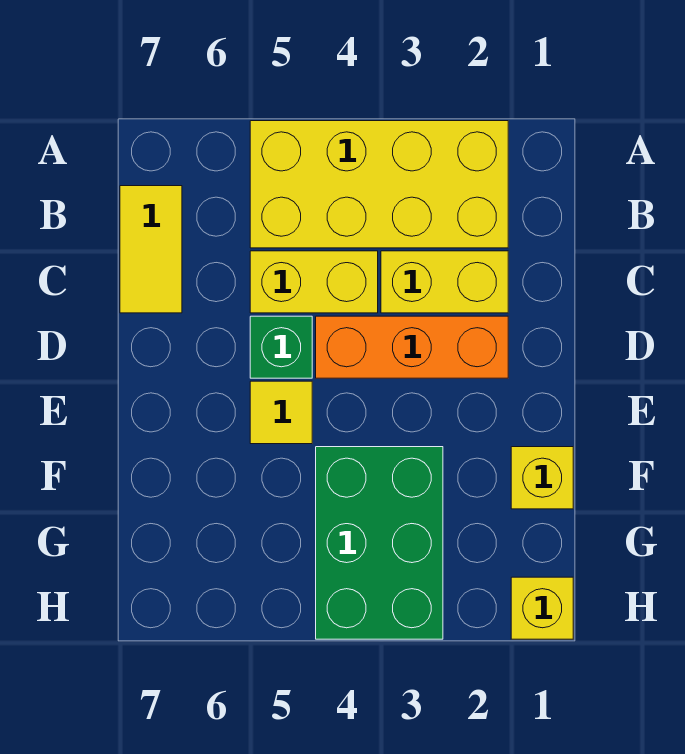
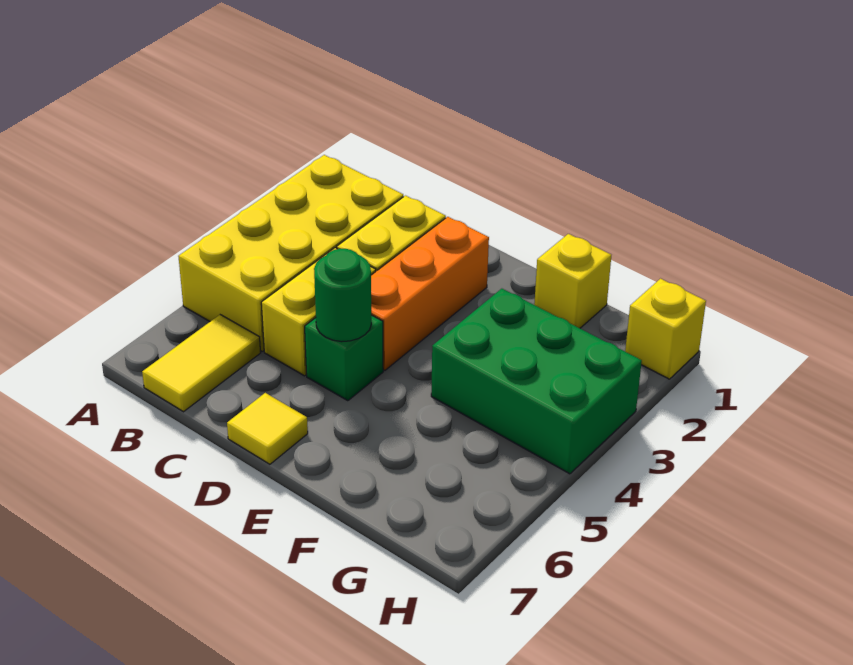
yellow 1x2 tile [120,186,182,313] -> yellow 1x2 tile turned to [142,315,261,412]
none -> green 1x1 round brick [314,249,371,342]
yellow 1x1 tile [250,381,312,444] -> yellow 1x1 tile moved to [227,393,308,464]

